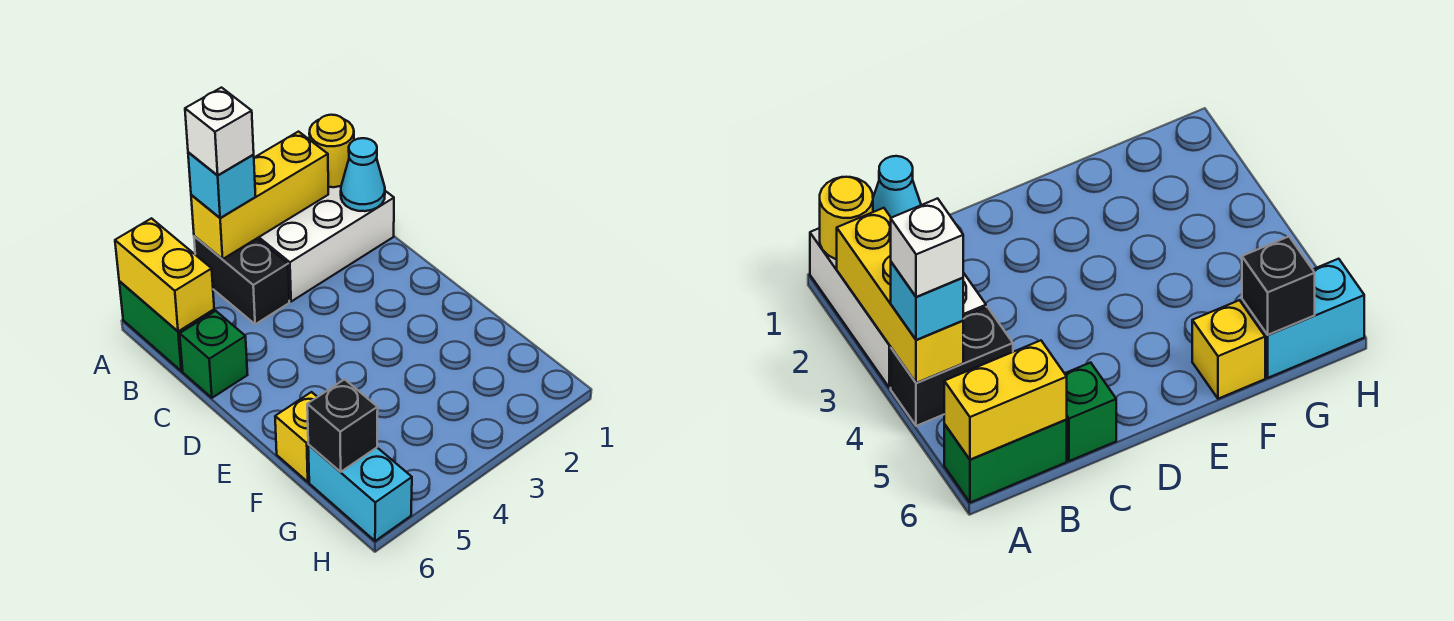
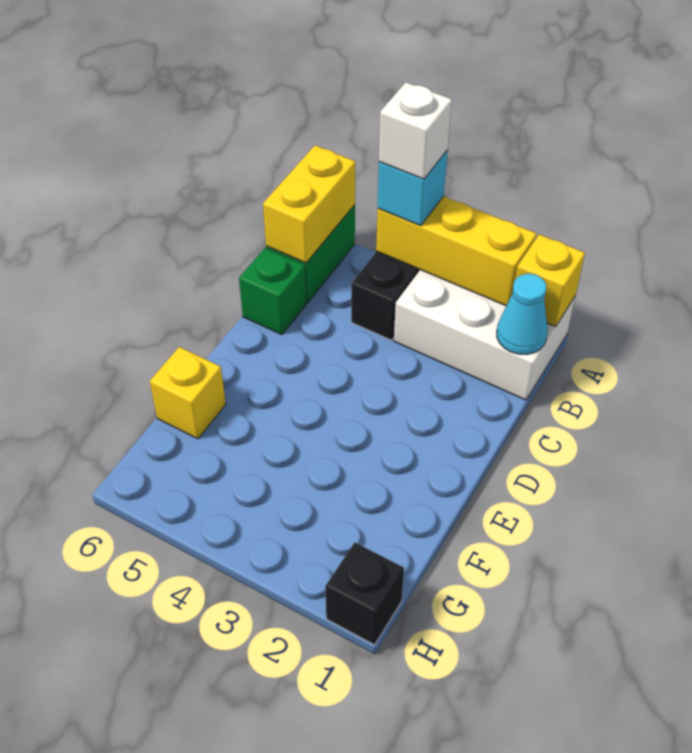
yellow 1x1 round brick [309,115,354,187] -> yellow 1x1 brick [515,234,585,327]
cyan 1x2 brick [308,445,412,541] -> none
black 1x1 brick [307,379,378,472] -> black 1x1 brick moved to [325,542,404,645]

